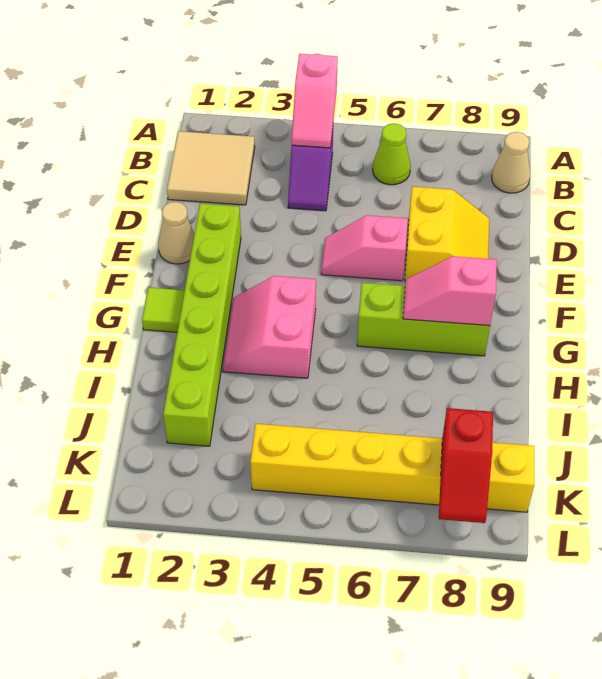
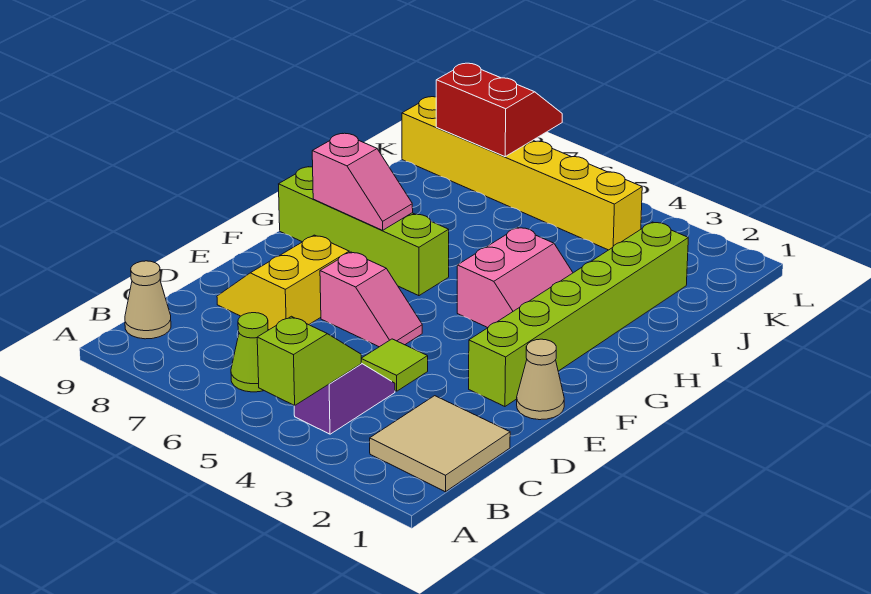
pink 1x2 slope [292,54,338,148] -> lime 1x2 slope [257,316,361,406]
lime 1x1 tile [142,287,185,332] -> lime 1x1 tile moved to [361,339,428,391]
lime 1x3 brick [357,283,490,356] -> lime 1x4 brick [279,167,449,296]
red 1x2 slope [439,408,493,523] -> red 2x2 slope [436,63,562,157]

